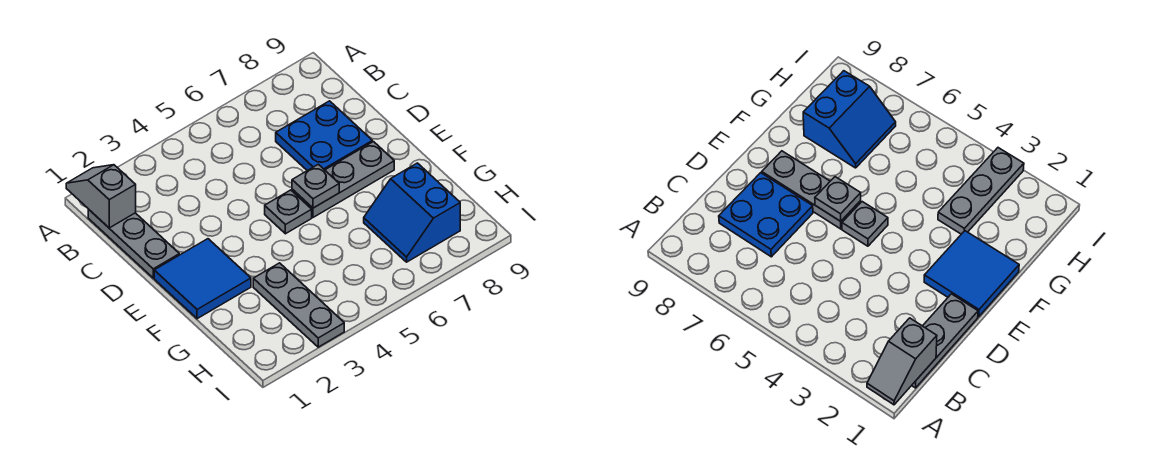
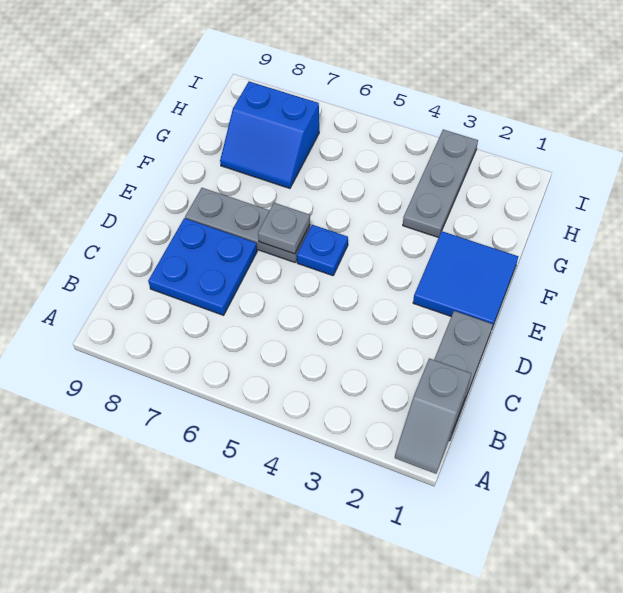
grey 1x1 plate [265,190,312,234] -> blue 1x1 plate [297,225,348,276]
blue 2x2 slope [364,163,460,262] -> blue 2x2 slope turned to [220,82,319,188]

